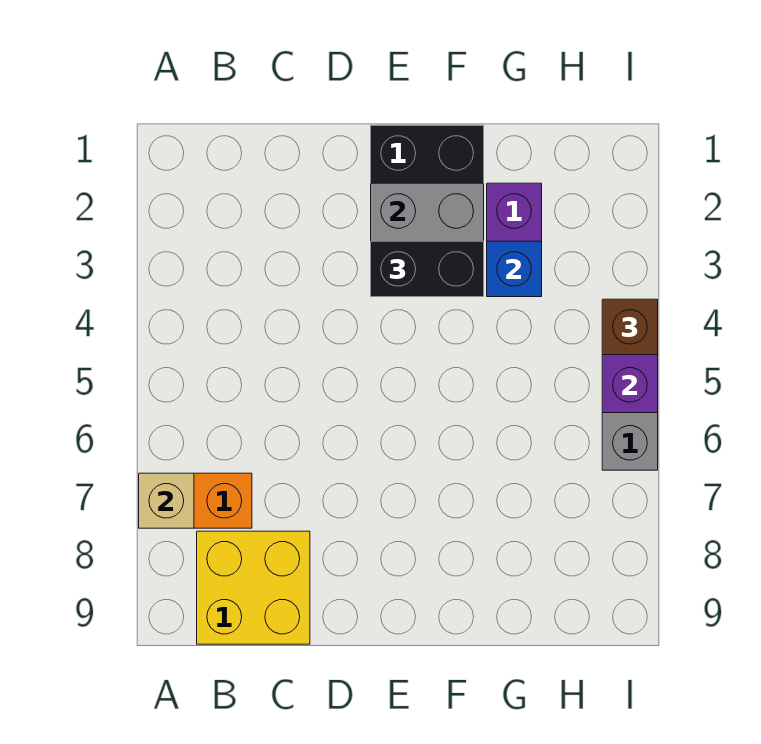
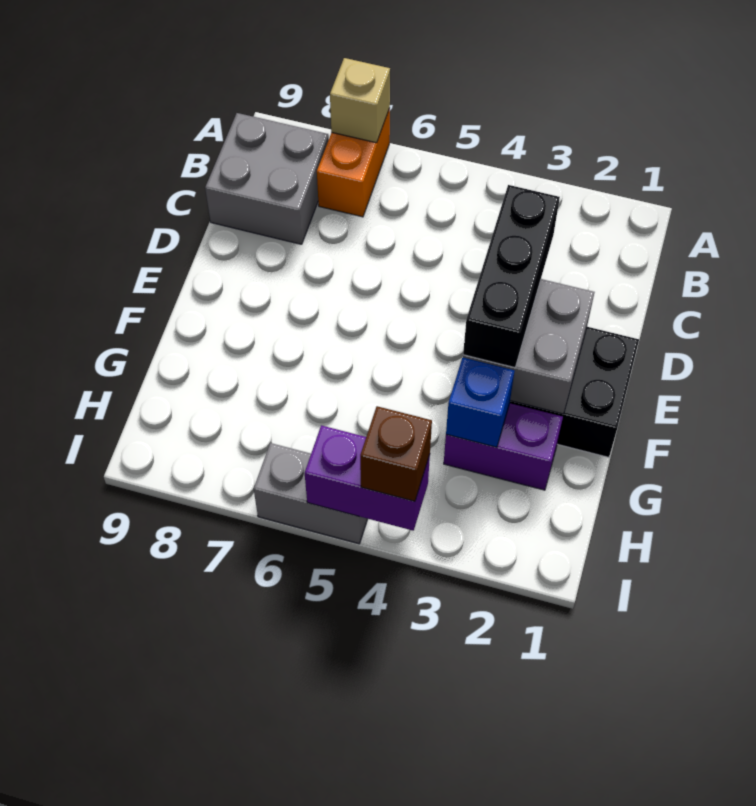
yellow 2x2 brick [197,531,310,644] -> grey 2x2 brick [205,113,329,244]
black 1x2 brick [371,241,484,297] -> black 1x3 brick [463,185,560,368]

